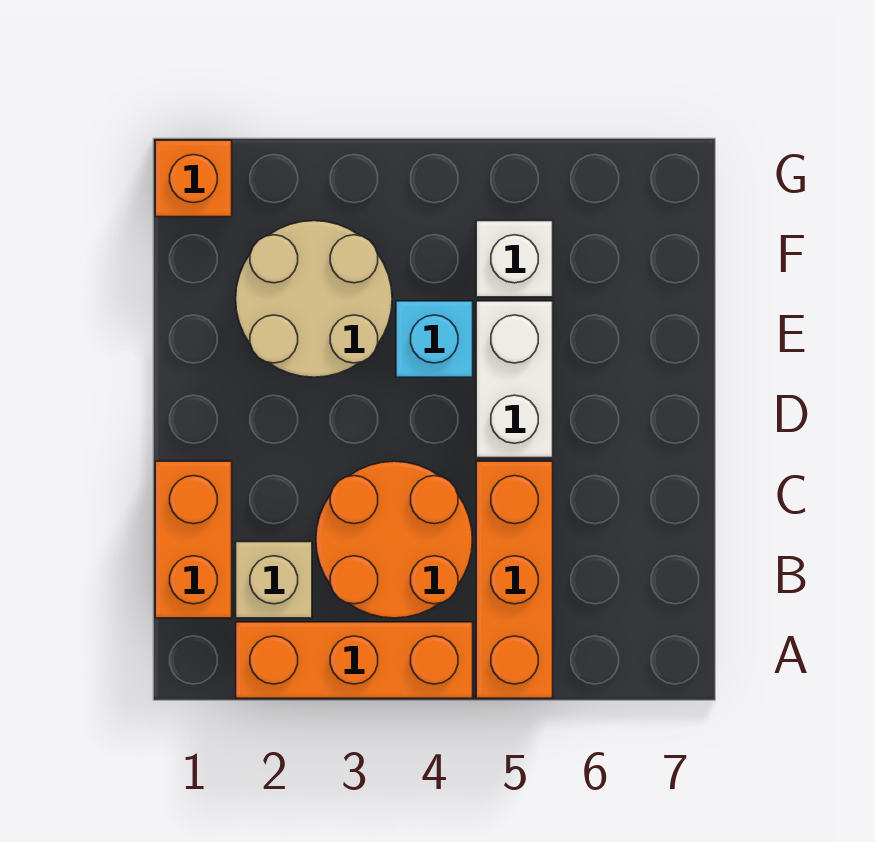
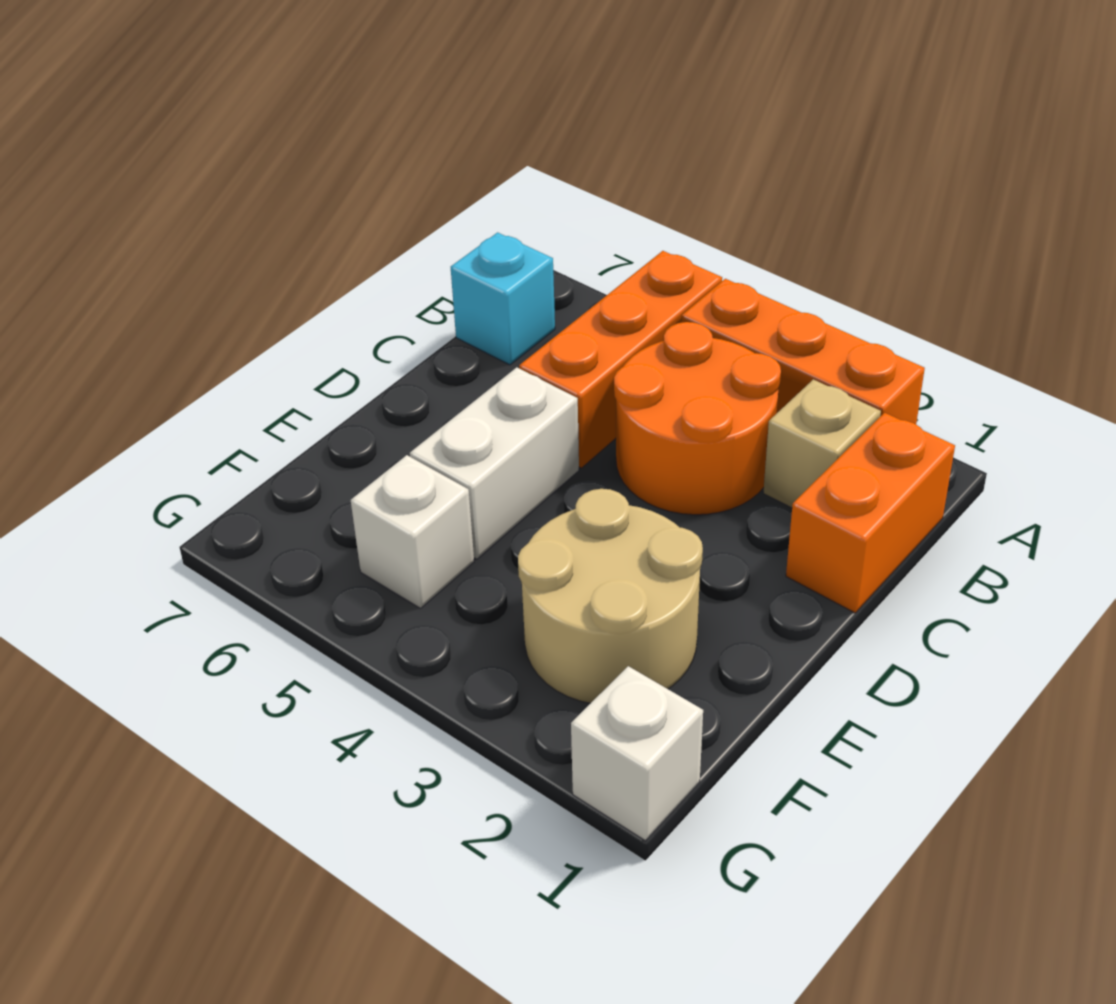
cyan 1x1 brick [396,301,473,377] -> cyan 1x1 brick moved to [451,232,555,365]
orange 1x1 brick [155,140,232,217] -> white 1x1 brick [571,666,703,841]

